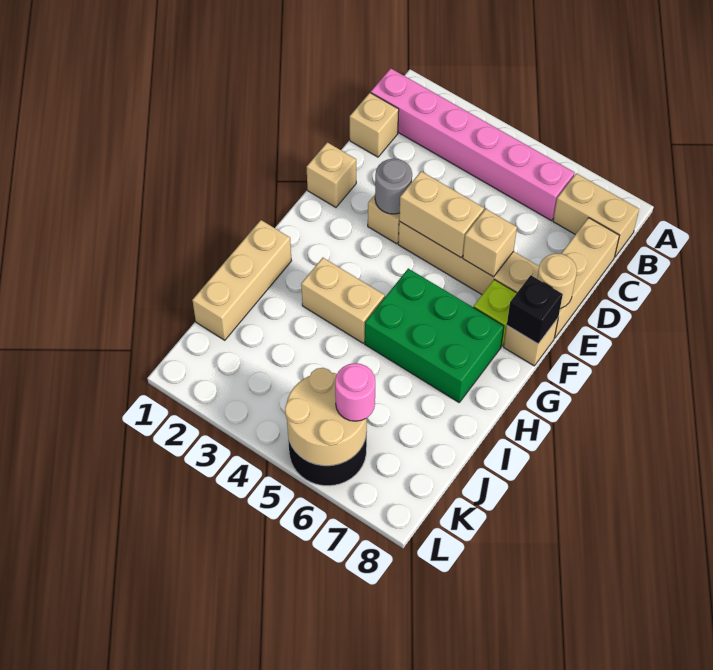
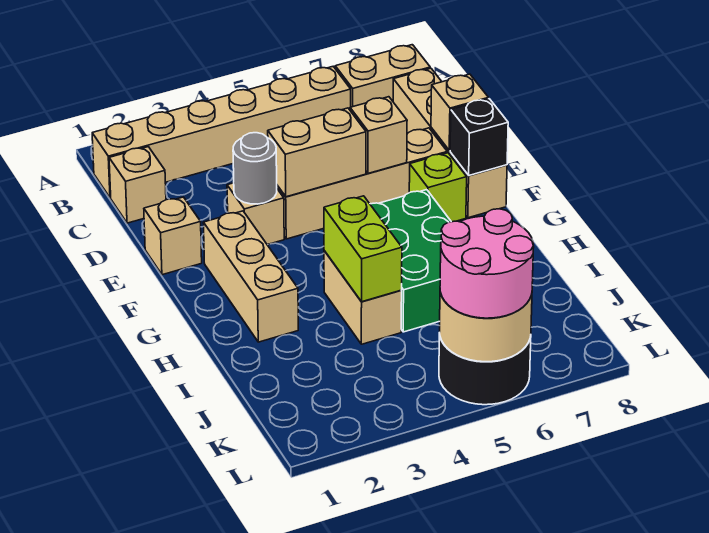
pink 1x6 brick [371,68,575,221] -> tan 1x6 brick [92,67,351,198]
tan 1x1 round brick [537,253,577,309] -> tan 1x1 brick [431,74,488,150]
green 2x3 brick [365,269,504,402] -> green 2x3 brick turned to [370,190,451,332]
tan 1x3 brick [192,220,292,340] -> tan 1x3 brick moved to [203,211,298,342]
tan 1x2 brick [301,258,385,343] -> tan 1x2 brick turned to [324,251,402,344]
none -> lime 1x2 brick [324,196,402,302]
pink 1x1 round brick [335,363,375,421] -> pink 2x2 round brick [440,209,534,318]

